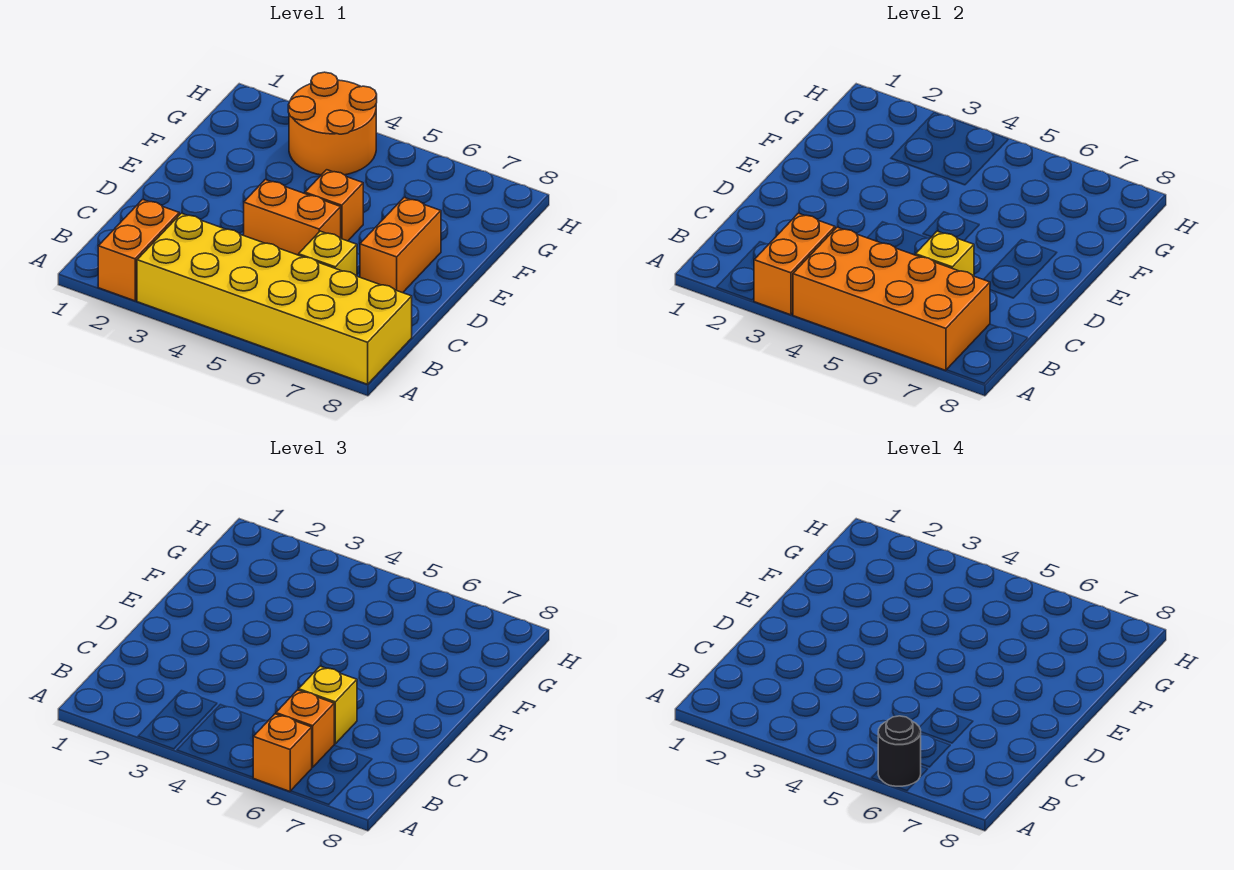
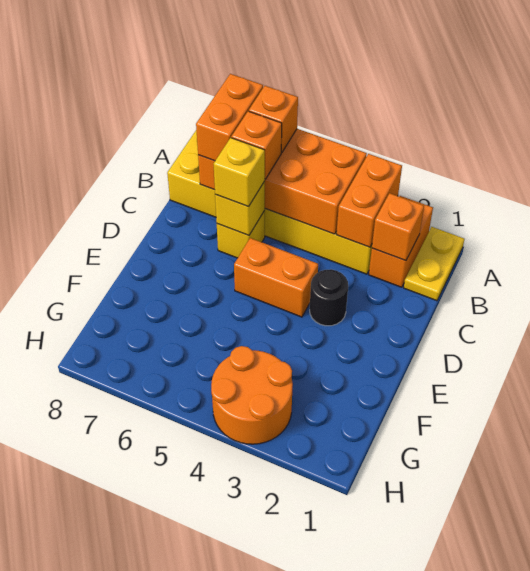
none -> yellow 1x2 plate [404,227,464,301]
black 1x1 round brick [878,716,921,786] -> black 1x1 round brick moved to [310,269,348,326]
orange 1x2 brick [360,198,441,293] -> orange 1x2 brick moved to [196,74,263,161]
orange 1x1 brick [305,170,363,241] -> orange 1x1 brick moved to [372,193,424,261]

